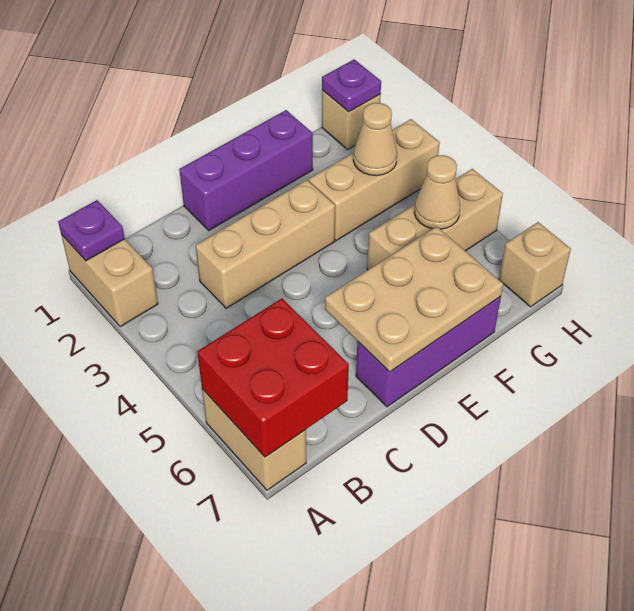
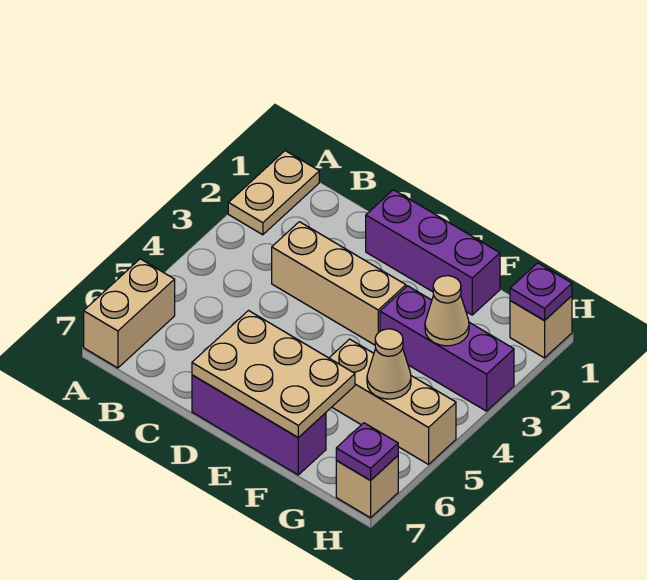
tan 1x2 brick [61,235,158,327] -> tan 1x2 plate [228,151,319,235]
purple 1x1 plate [58,200,125,261] -> purple 1x1 plate moved to [336,423,398,480]
red 2x2 brick [197,298,349,457] -> none
tan 1x3 brick [309,119,440,241] -> purple 1x3 brick [380,286,514,411]

